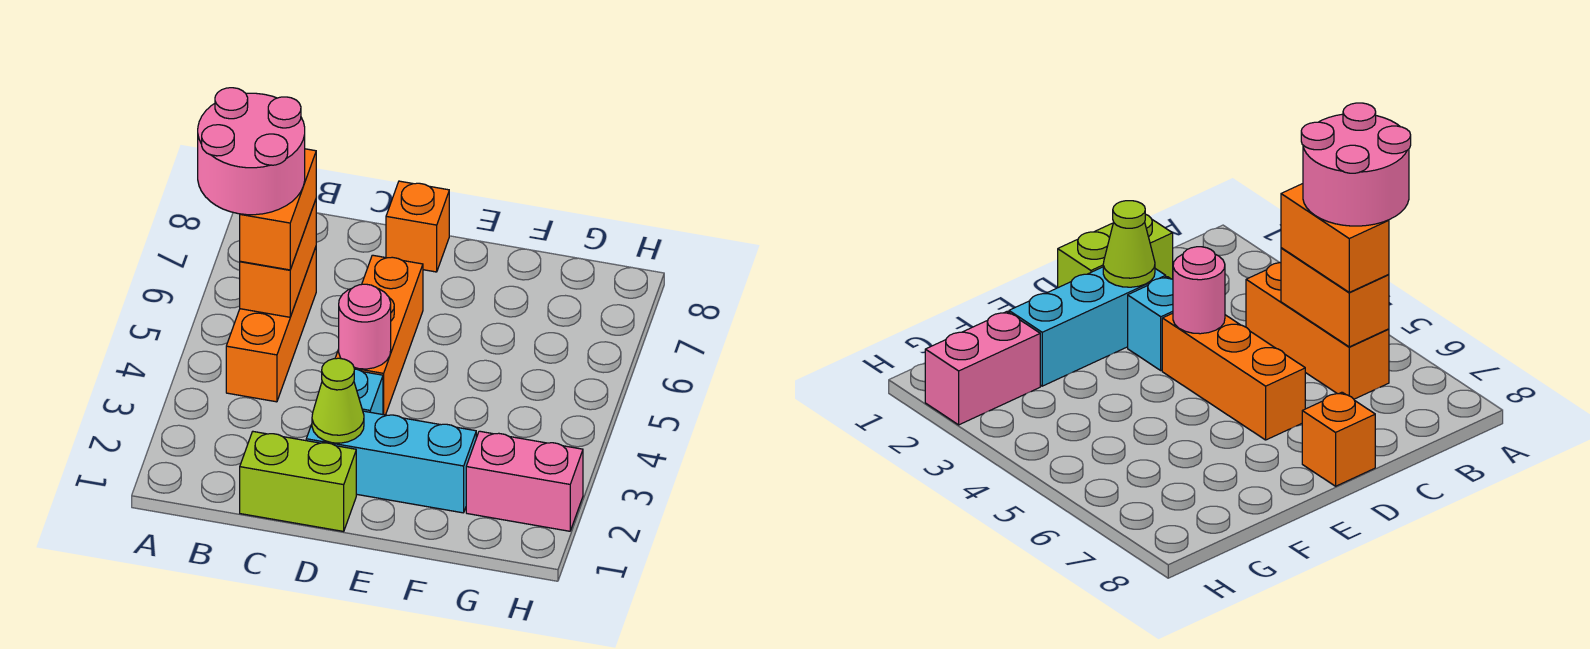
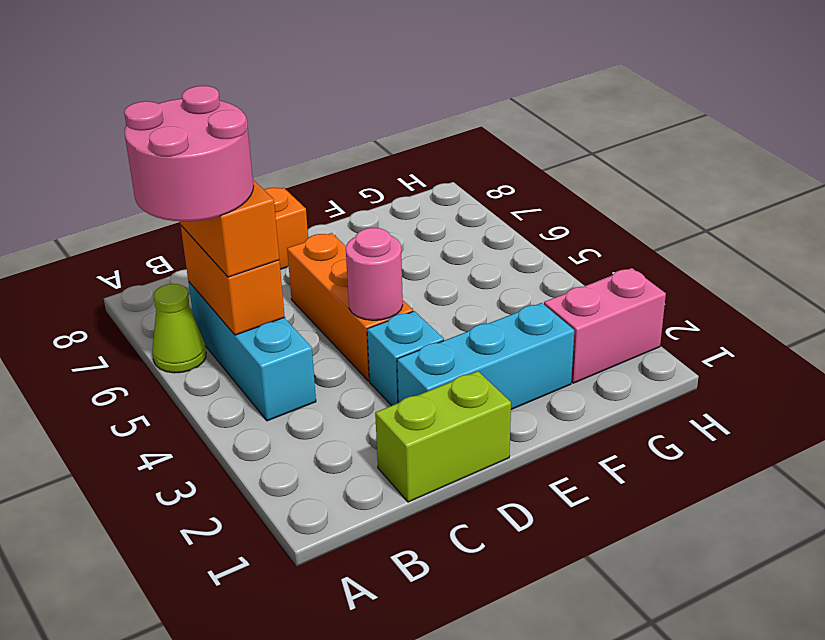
orange 1x3 brick [226,247,316,402] -> cyan 1x3 brick [189,282,316,421]
lime 1x1 cone [312,358,364,443] -> lime 1x1 cone moved to [152,284,206,373]

